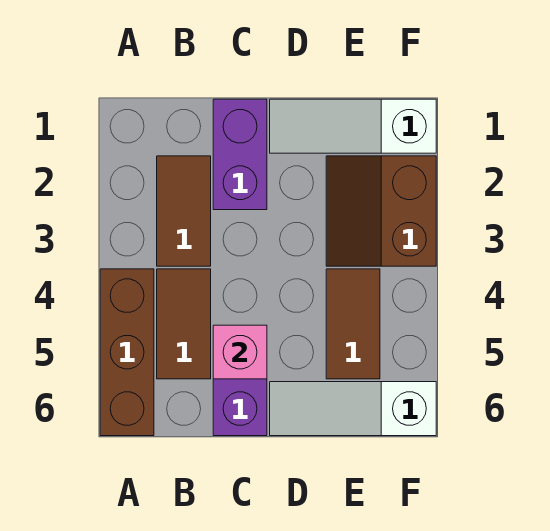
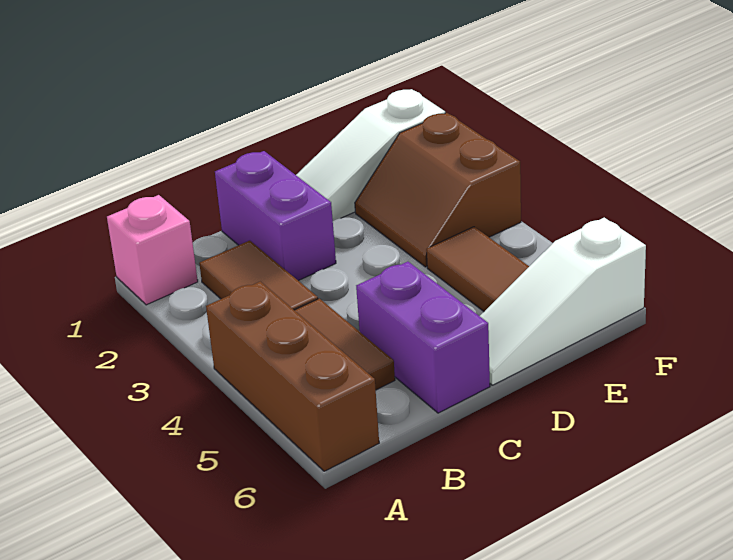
pink 1x1 brick [213,325,267,379] -> pink 1x1 brick moved to [107,195,198,305]

